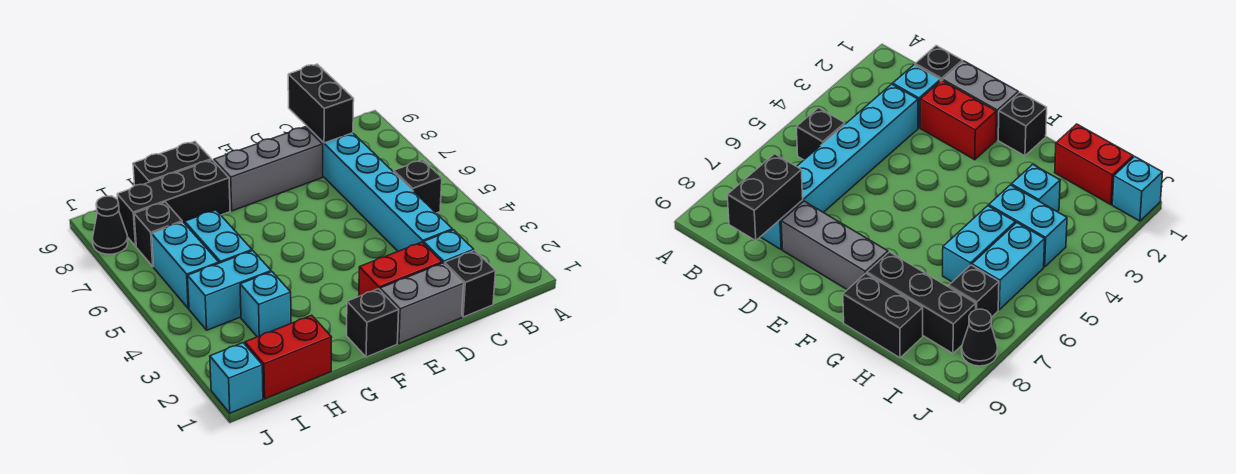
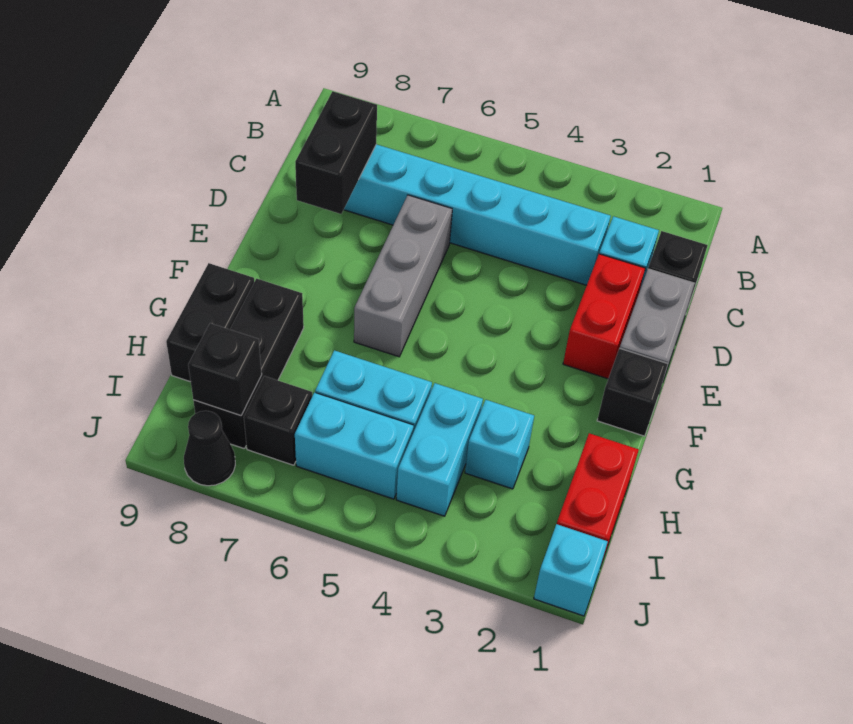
black 1x1 brick [394,160,442,213] -> black 1x1 brick moved to [188,323,262,416]
black 1x2 brick [288,64,354,143] -> black 1x2 brick turned to [295,91,377,214]
grey 1x3 brick [214,127,323,211] -> grey 1x3 brick moved to [354,195,452,357]

